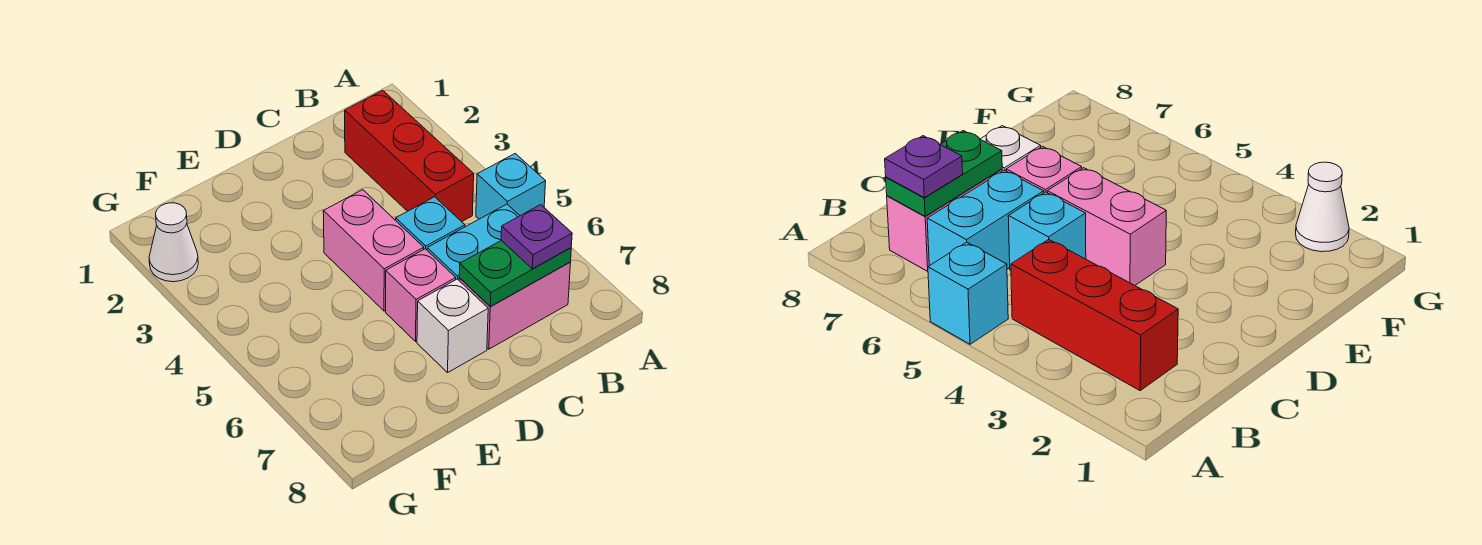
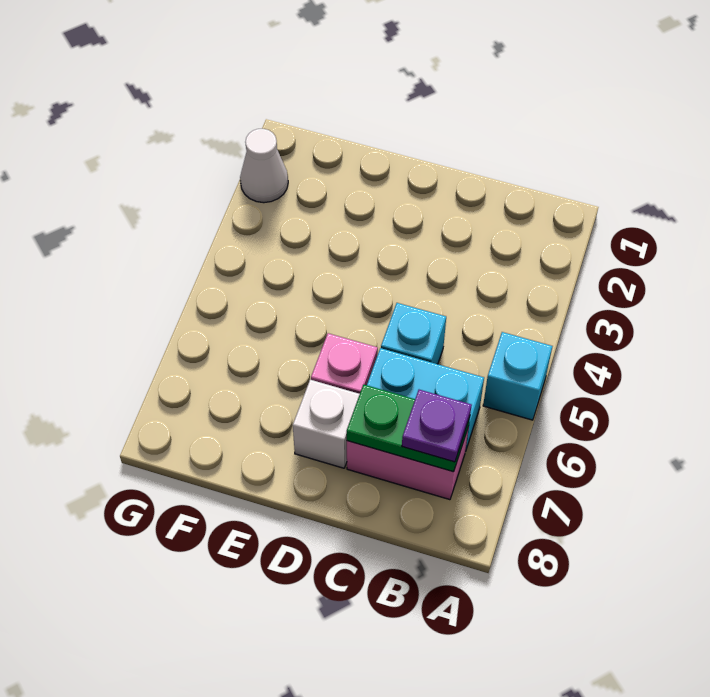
red 1x3 brick [345,90,474,222] -> none
pink 1x2 brick [323,190,424,311] -> none

